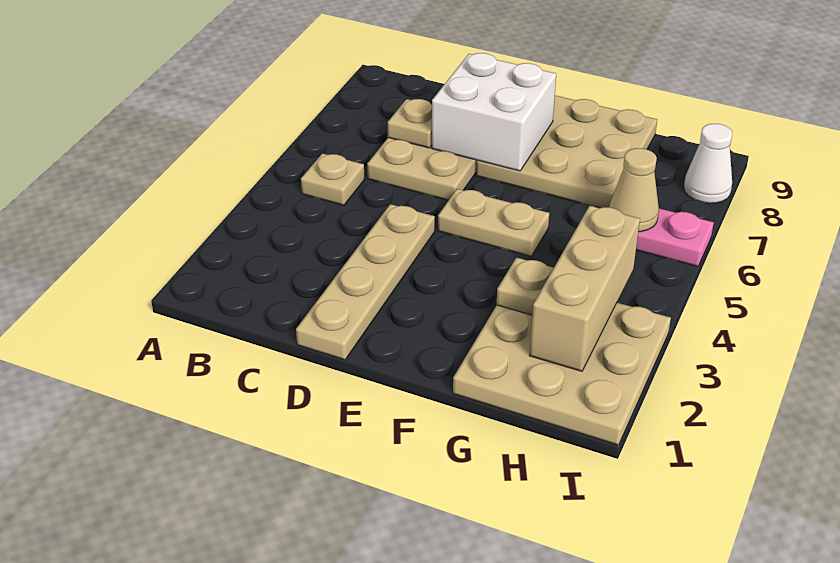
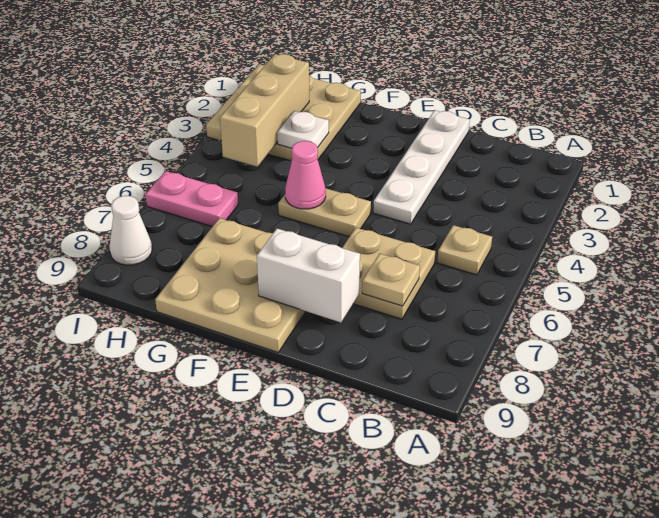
tan 1x4 plate [296,204,435,360] -> white 1x4 plate [373,110,470,224]
white 2x2 brick [432,53,556,171] -> white 1x2 brick [257,229,360,322]
none -> pink 1x1 cone [285,141,326,209]
tan 1x1 plate [496,258,554,315] -> white 1x1 plate [277,111,329,148]
tan 1x1 cone [609,148,659,232] -> none

